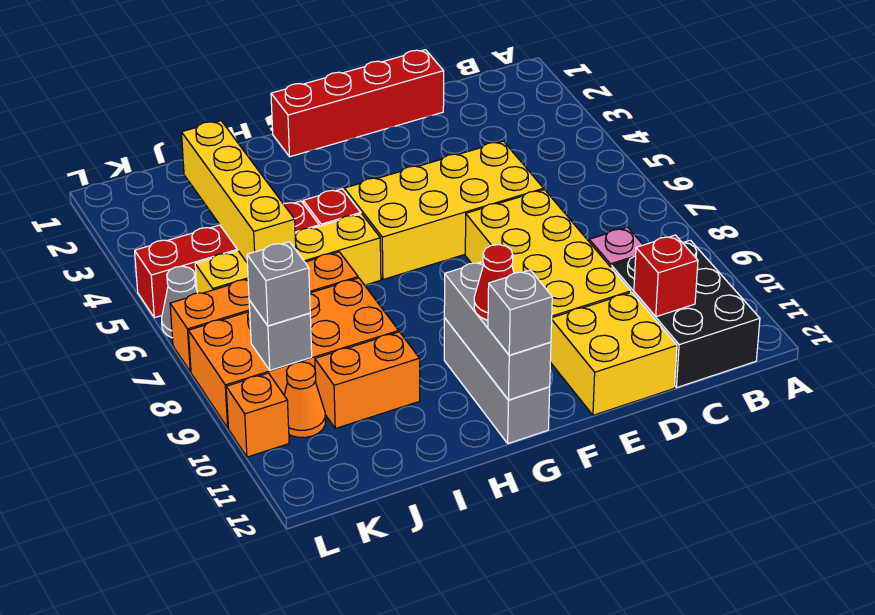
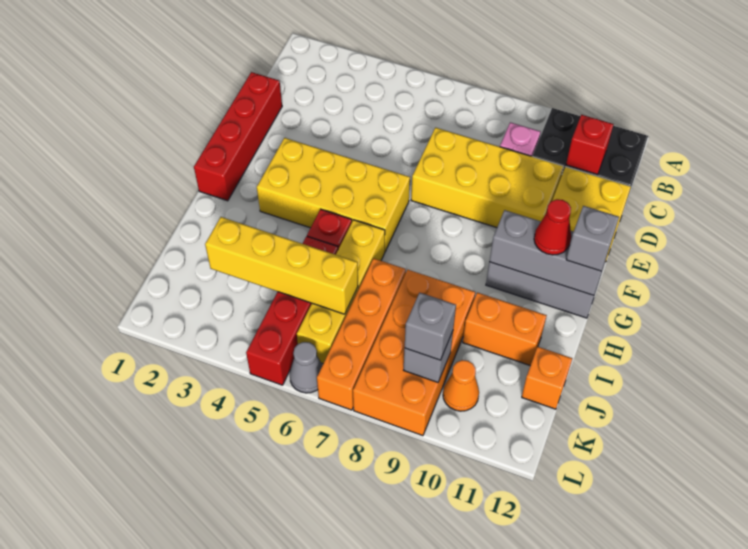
yellow 2x4 brick [344,141,544,280] -> yellow 2x4 brick turned to [257,138,410,251]
orange 1x2 brick [315,332,420,428] -> orange 1x2 brick turned to [463,292,547,366]
orange 1x1 brick [226,373,289,457] -> orange 1x1 brick moved to [522,347,572,409]

